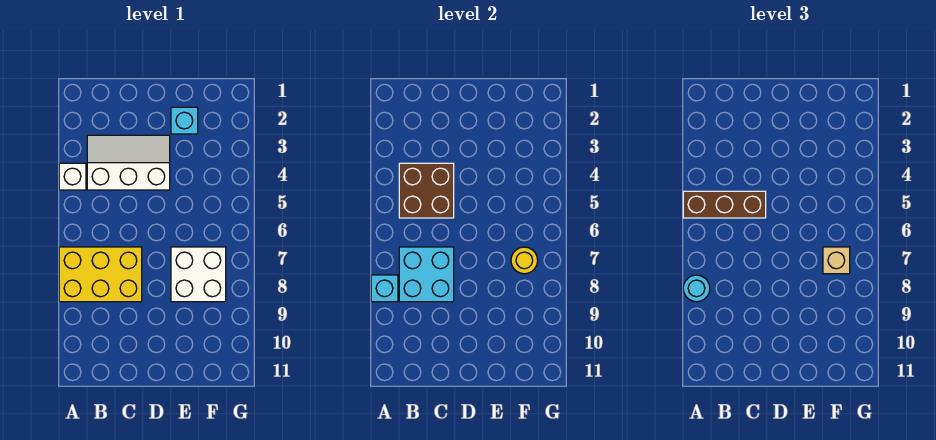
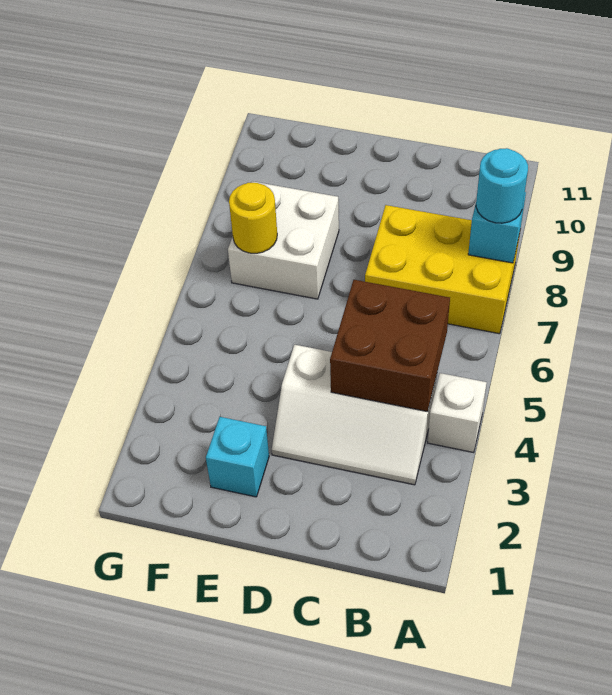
brown 1x3 brick [683,191,766,218] -> none
cyan 2x2 brick [399,247,454,302] -> none
tan 1x1 brick [823,247,850,274] -> none

